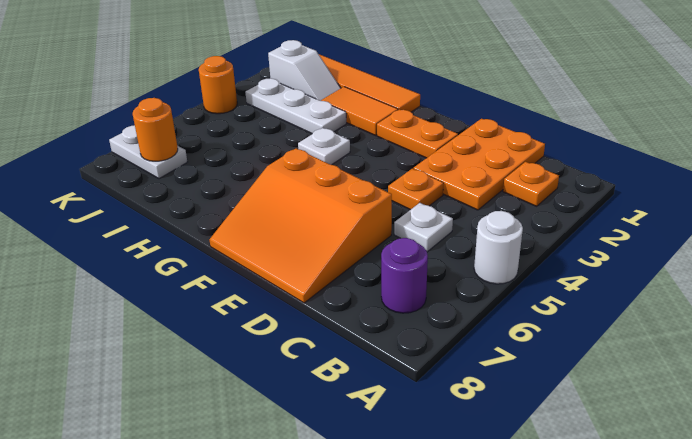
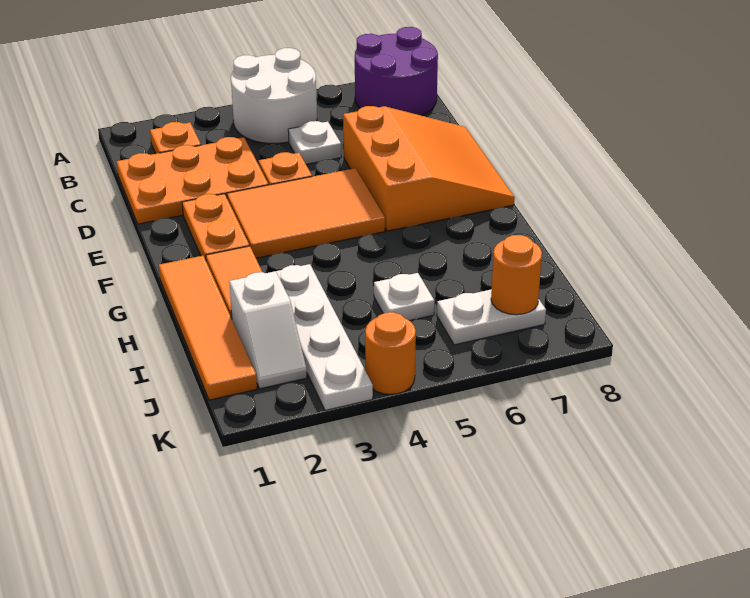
white 1x1 round brick [474,211,523,284] -> white 2x2 round brick [231,48,317,144]
purple 1x1 round brick [381,238,428,313] -> purple 2x2 round brick [355,27,438,116]
none -> orange 2x3 tile [227,168,385,258]
white 1x1 plate [298,128,350,165] -> white 1x1 plate moved to [374,273,434,321]
white 1x3 plate [245,78,346,133] -> white 1x4 plate [276,264,373,410]
white 1x2 slope [268,40,341,101] -> white 1x2 slope turned to [229,271,307,389]
white 1x2 plate [109,125,187,179] -> white 1x2 plate turned to [437,289,546,345]

